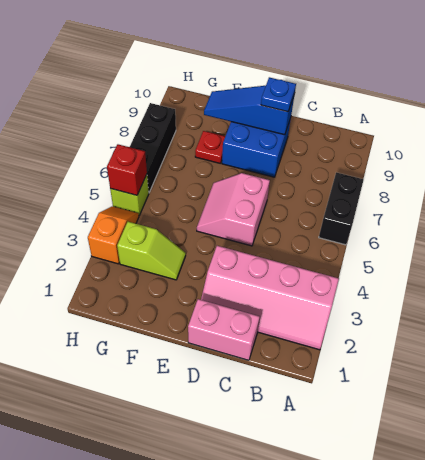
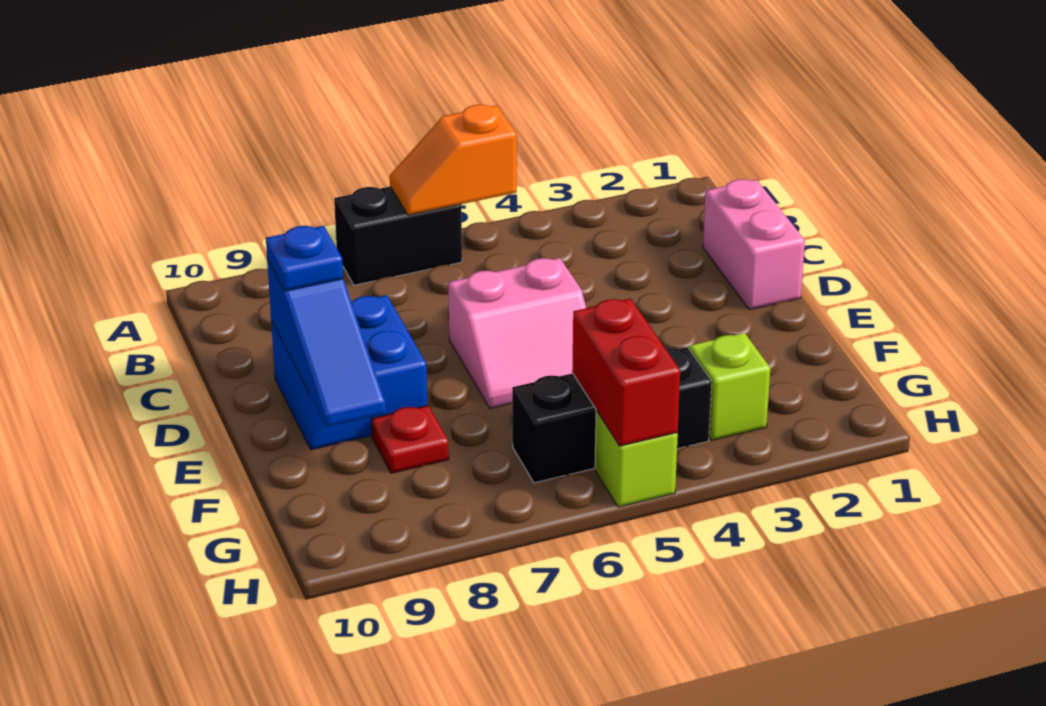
pink 2x4 slope [201,246,339,350] -> none
orange 1x2 slope [88,206,139,264] -> orange 1x2 slope moved to [390,105,517,215]
red 1x1 brick [107,144,147,195] -> red 1x2 brick [572,299,680,446]
black 1x3 brick [130,103,176,192] -> black 1x3 brick moved to [512,347,712,483]

